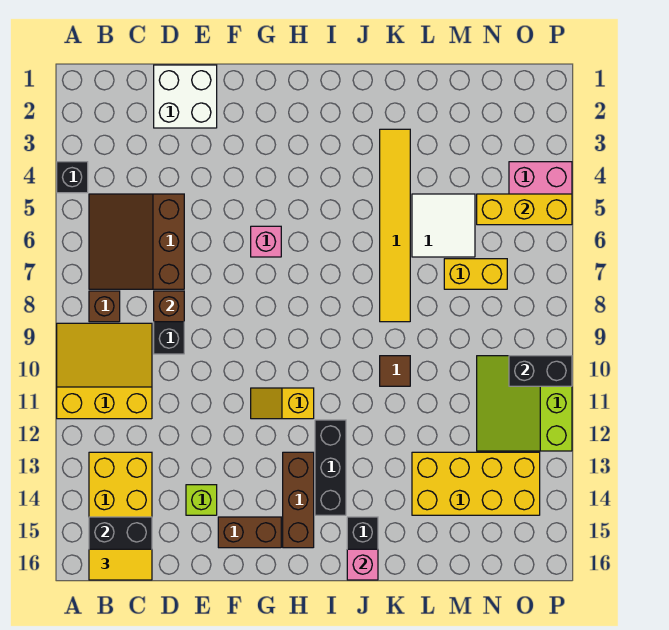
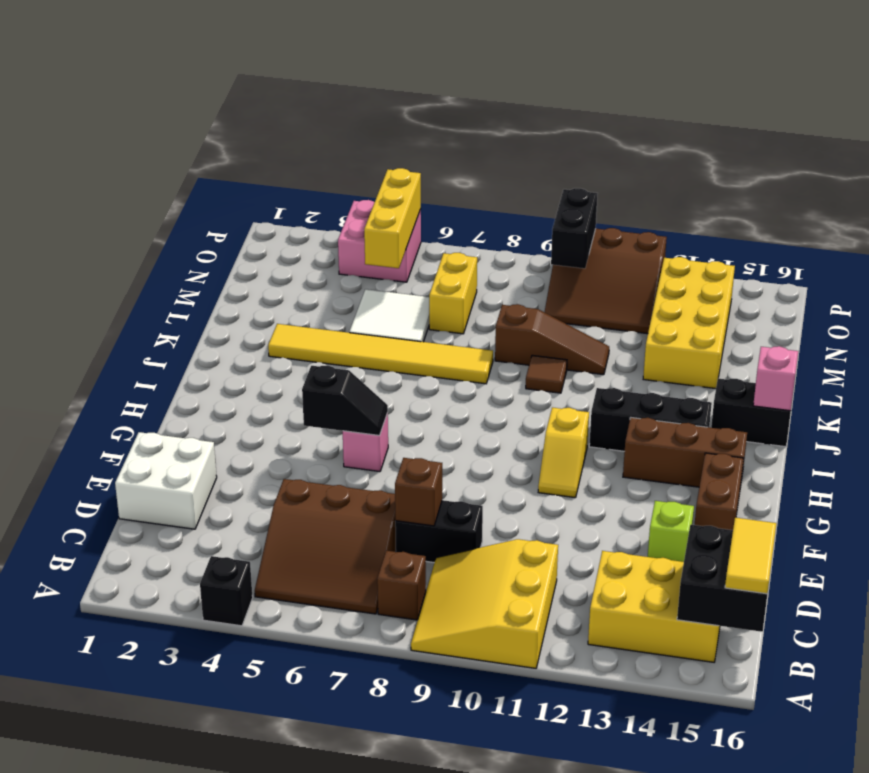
none -> black 1x2 slope [302,366,388,435]
none -> brown 1x3 slope [495,304,609,375]
lime 3x3 slope [477,356,572,451] -> brown 3x3 slope [544,228,667,334]

